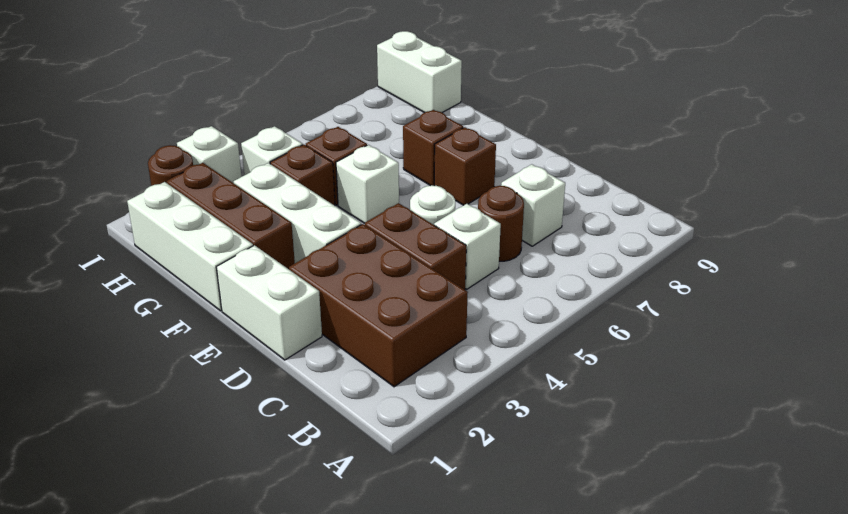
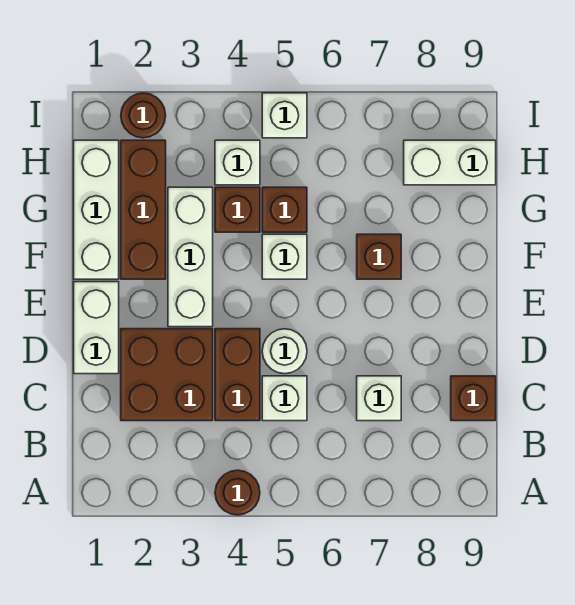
brown 2x3 brick [289,224,468,387] -> brown 2x2 brick [121,329,213,421]
brown 1x1 round brick [478,186,524,261] -> brown 1x1 round brick moved to [215,470,260,515]
brown 1x1 brick [434,127,496,205] -> brown 1x1 brick moved to [451,376,496,421]
white 1x2 brick [377,31,462,113] -> white 1x2 brick turned to [404,140,496,185]
white 1x1 brick [177,126,242,183] -> white 1x1 brick moved to [262,93,307,138]

